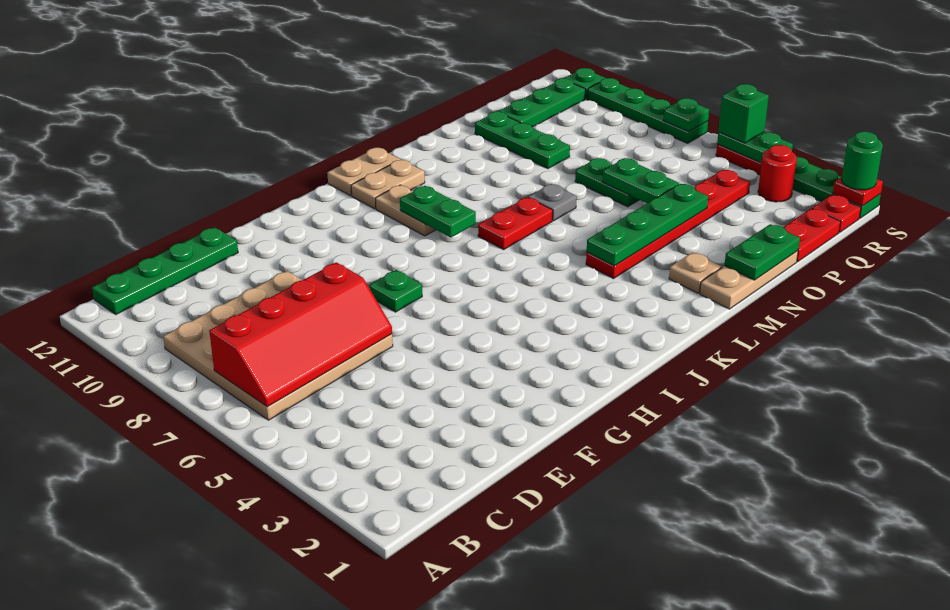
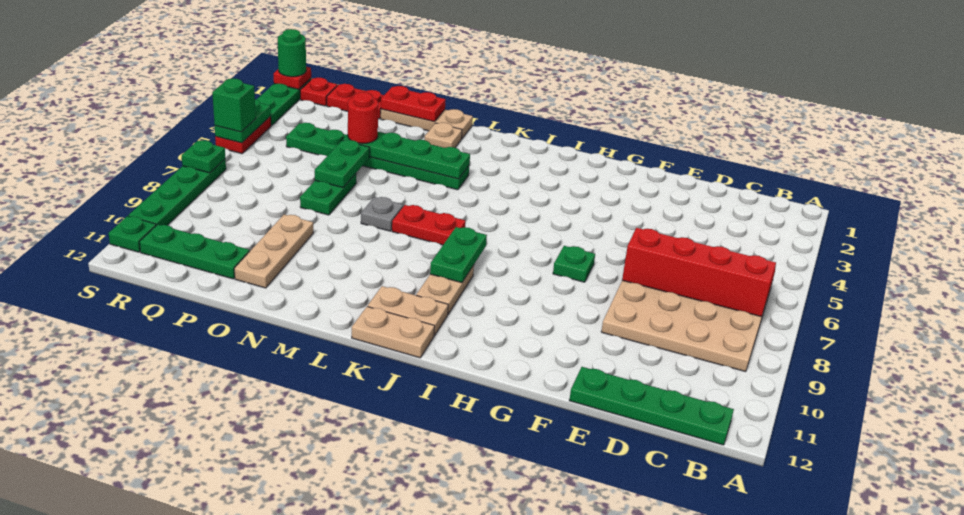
red 1x6 plate [586,170,750,279] -> green 1x6 plate [286,123,469,190]
green 1x2 plate [725,224,800,280] -> red 1x2 plate [381,86,446,122]
green 1x3 plate [475,112,570,169] -> tan 1x3 plate [234,215,313,288]
red 1x1 round brick [758,145,797,202] -> red 1x1 round brick moved to [348,92,378,143]

